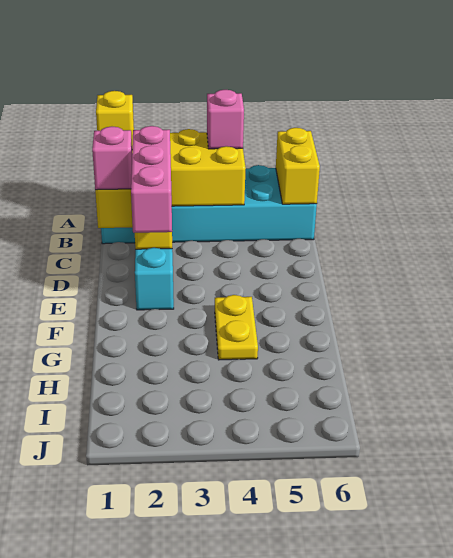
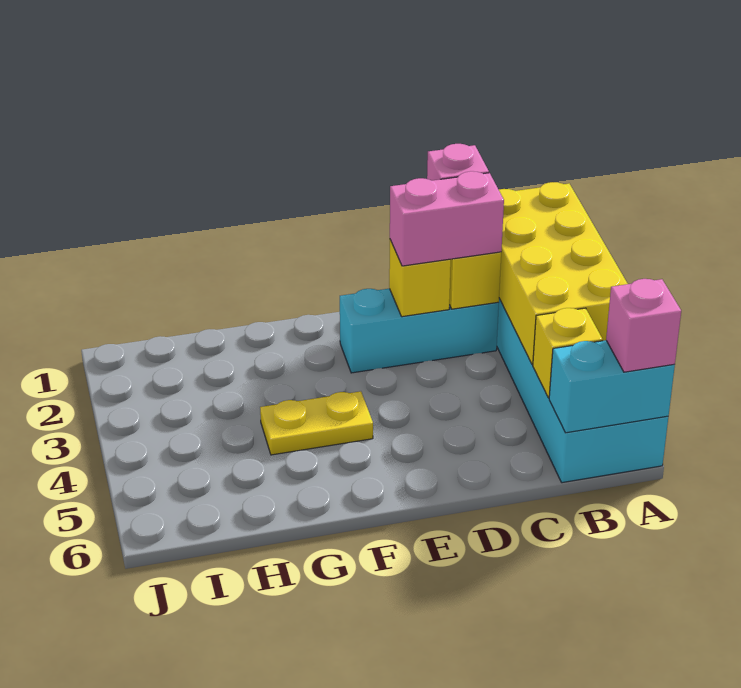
yellow 1x1 brick [96,91,134,145] -> yellow 1x1 brick moved to [533,308,603,398]
pink 1x1 brick [207,90,244,149] -> pink 1x1 brick moved to [606,279,681,372]
yellow 1x2 brick [276,128,320,204] -> cyan 1x2 brick [549,340,675,433]
pink 1x3 brick [131,126,172,233] -> pink 1x2 brick [390,171,504,266]

